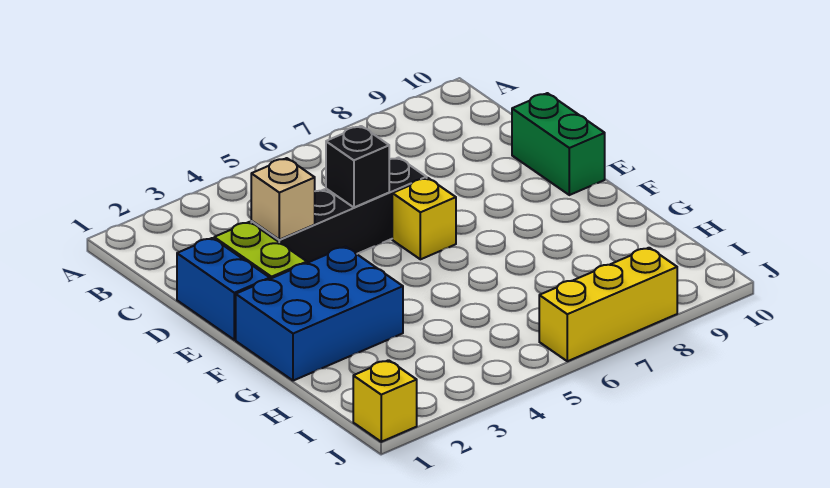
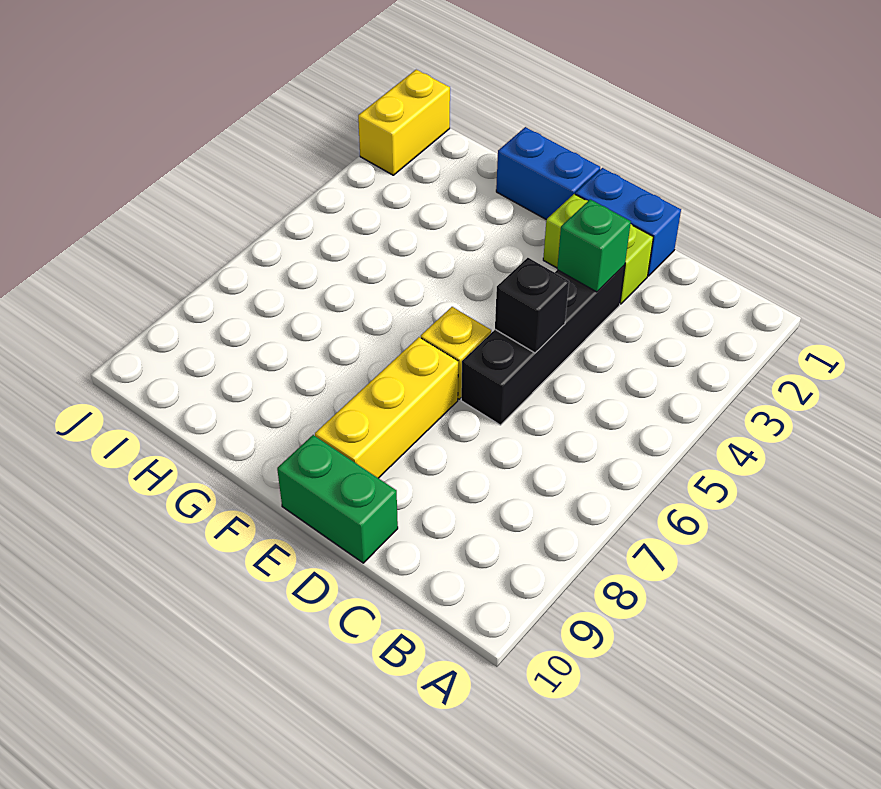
tan 1x1 brick [251,158,315,240] -> green 1x1 brick [557,199,631,292]
blue 2x3 brick [236,247,403,381] -> blue 1x2 brick [496,127,600,219]
yellow 1x1 brick [353,360,417,442] -> yellow 1x2 brick [358,70,450,175]
yellow 1x3 brick [539,248,677,361] -> yellow 1x3 brick moved to [315,337,458,478]

